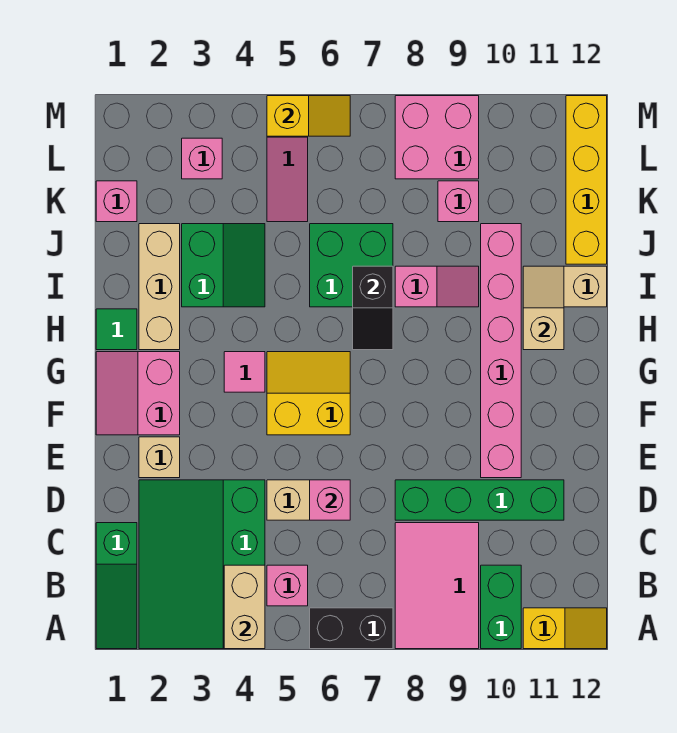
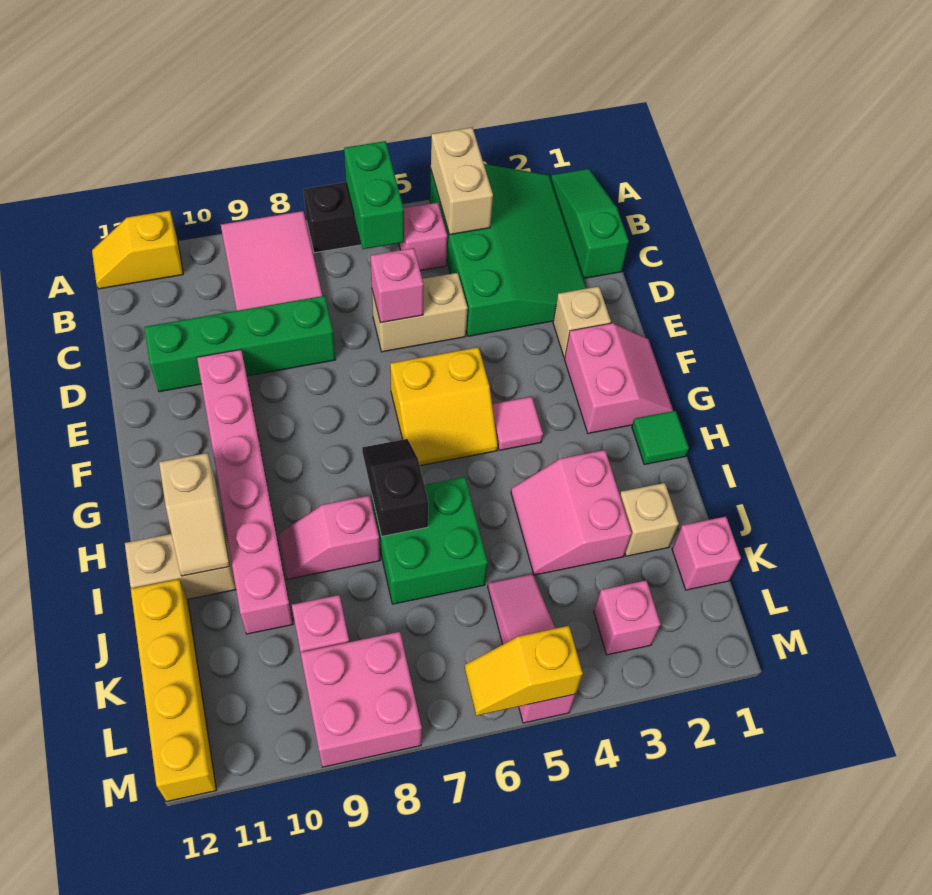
green 1x2 brick [481,565,521,649] -> green 1x2 brick moved to [344,141,404,249]
tan 1x3 brick [139,224,180,350] -> tan 1x1 brick [620,483,679,556]
green 2x2 slope [182,224,265,307] -> pink 2x2 slope [511,450,632,575]

